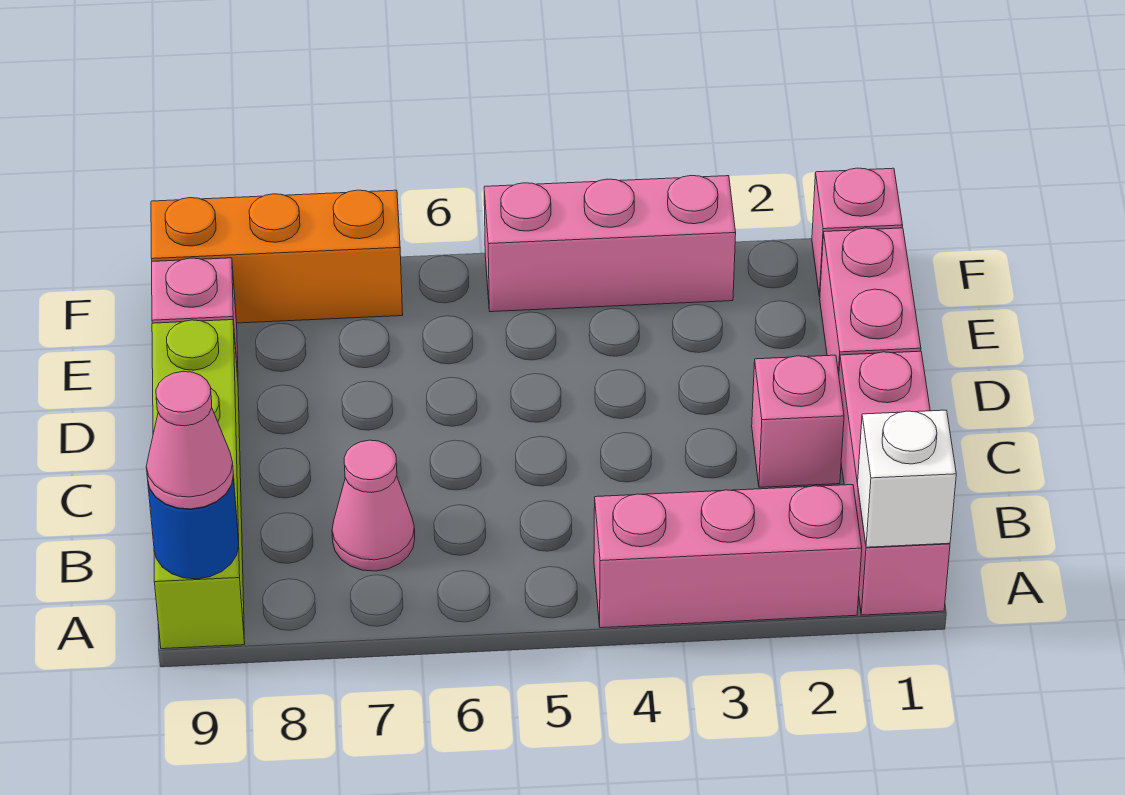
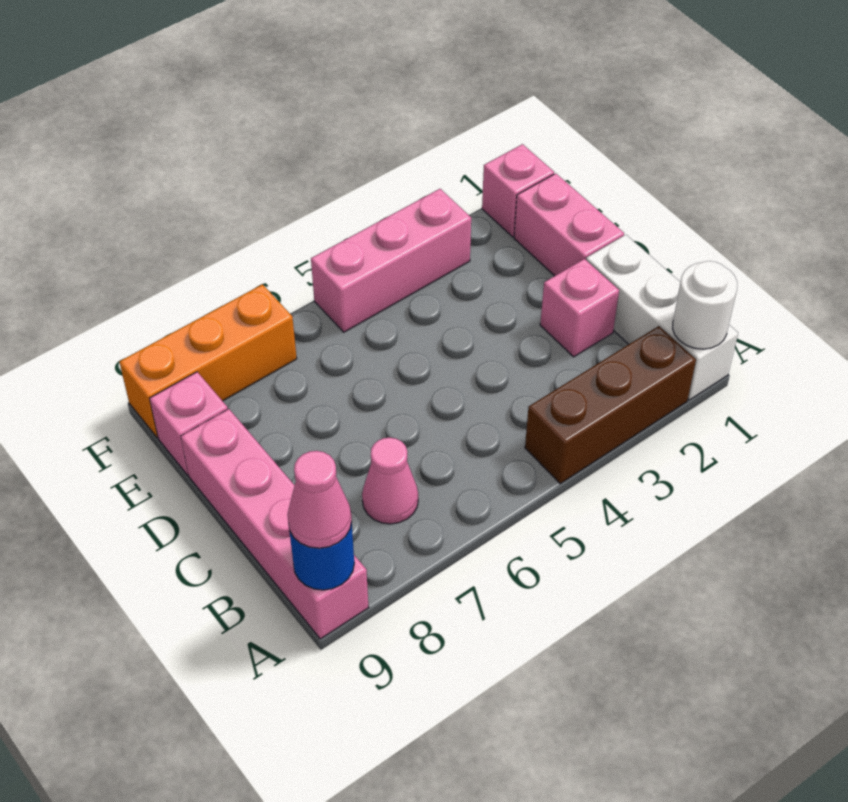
pink 1x3 brick [839,351,950,615] -> white 1x3 brick [586,235,738,400]
white 1x1 brick [858,410,956,547] -> white 1x1 round brick [673,261,737,349]
pink 1x3 brick [594,485,862,628] -> brown 1x3 brick [525,326,696,484]
lime 1x4 brick [152,320,245,649] -> pink 1x4 brick [181,409,369,639]

